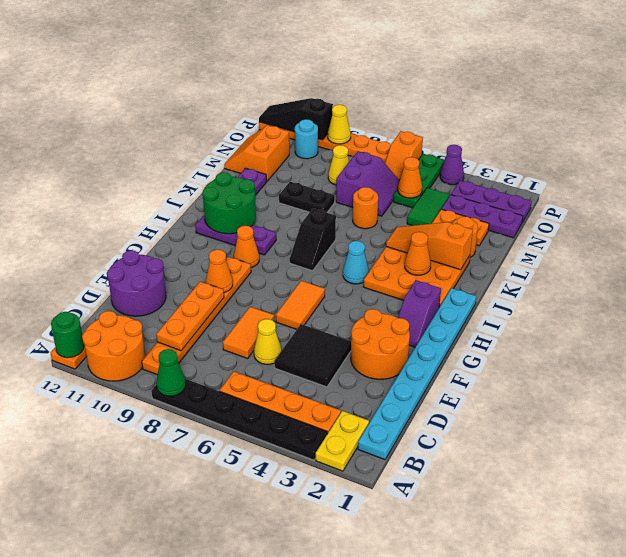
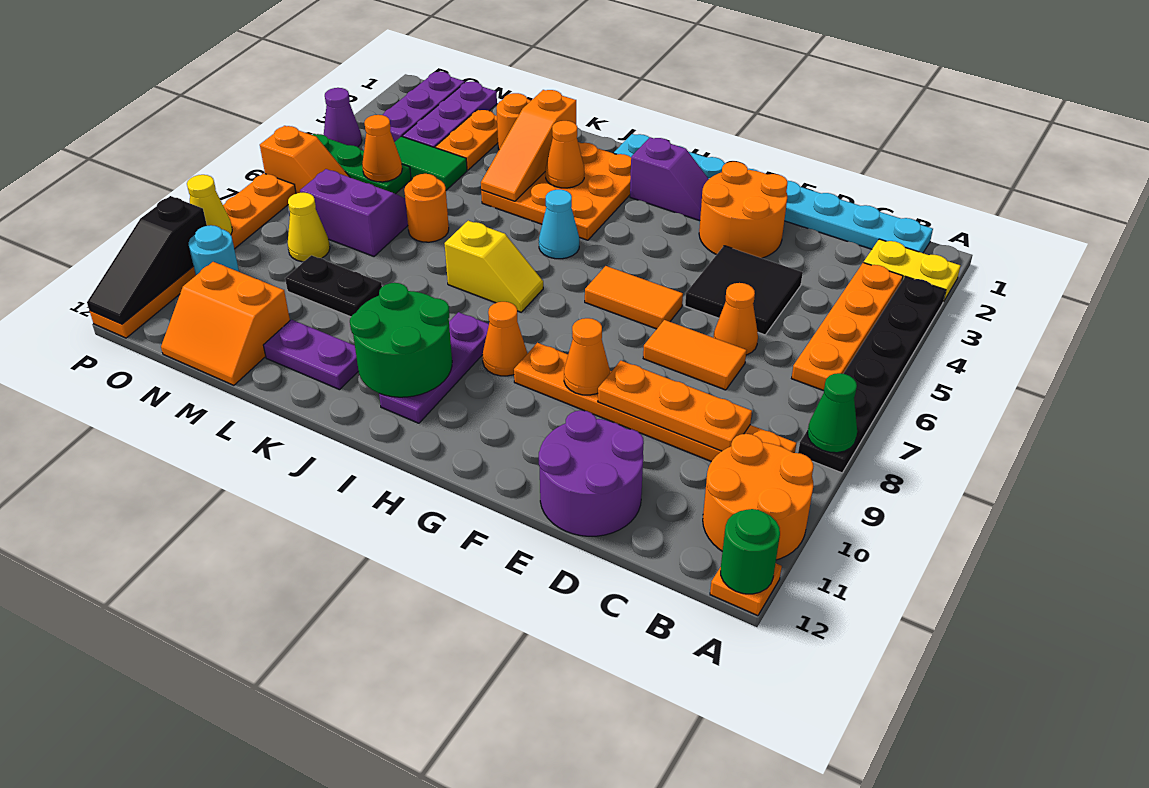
yellow 1x1 cone [254,319,282,364] -> orange 1x1 cone [714,283,758,355]
black 1x2 slope [290,209,336,271] -> yellow 1x2 slope [445,221,543,312]
black 1x2 plate [279,182,335,213] -> black 1x2 plate turned to [285,255,382,317]

